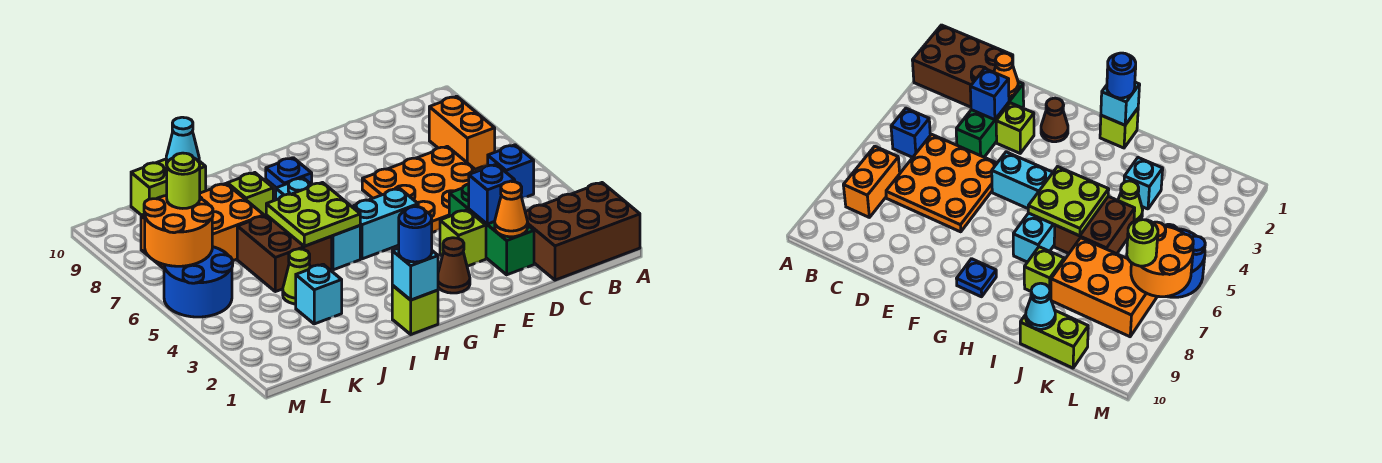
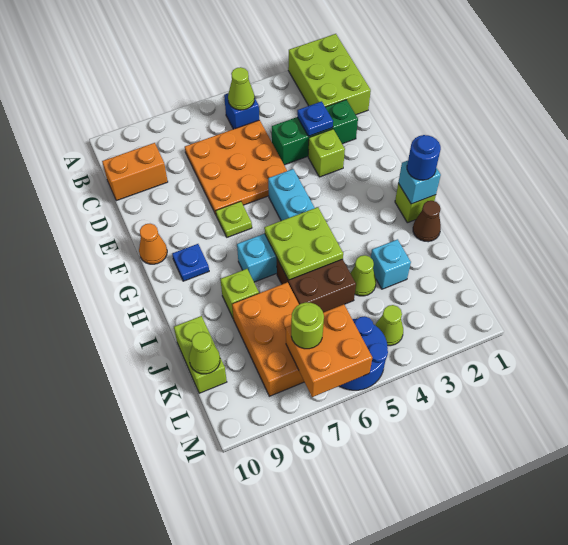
brown 2x3 brick [525,183,640,280] -> lime 2x3 brick [288,34,371,115]
none -> lime 1x1 cone [228,67,255,110]
orange 1x2 brick [429,96,495,169] -> orange 1x2 brick moved to [102,143,168,201]
orange 1x1 cone [495,181,528,237] -> orange 1x1 cone moved to [139,223,167,264]
blue 1x1 brick [469,165,515,224] -> blue 1x1 plate [297,101,333,136]
brown 1x1 cone [438,238,470,293] -> brown 1x1 cone moved to [413,201,441,242]
none -> lime 1x1 plate [216,201,252,237]
cyan 1x1 cone [166,117,199,164] -> none
none -> lime 1x1 cone [189,332,220,374]
none -> lime 1x1 cone [375,305,403,346]
orange 2x2 round brick [144,195,213,266] -> orange 2x2 brick [286,304,372,397]

